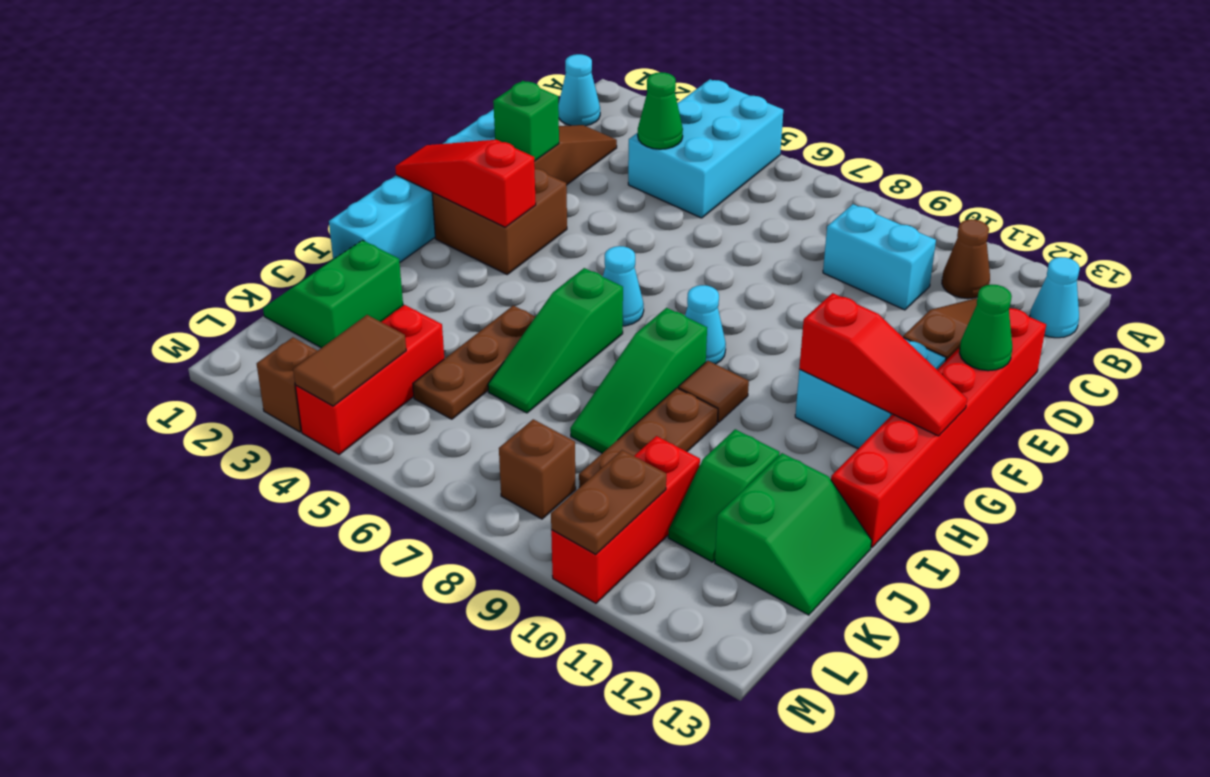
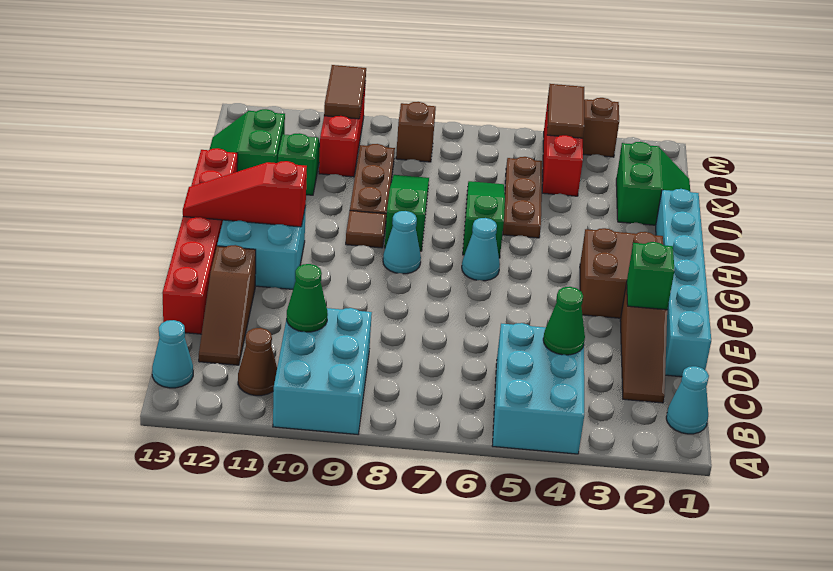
cyan 1x2 brick [823,204,936,310] -> cyan 2x3 brick [273,308,372,434]
green 1x1 cone [959,285,1012,371] -> green 1x1 cone moved to [287,264,328,332]
red 1x3 slope [395,140,536,227] -> none
brown 1x2 plate [551,450,666,554] -> brown 1x2 tile [324,65,366,119]

